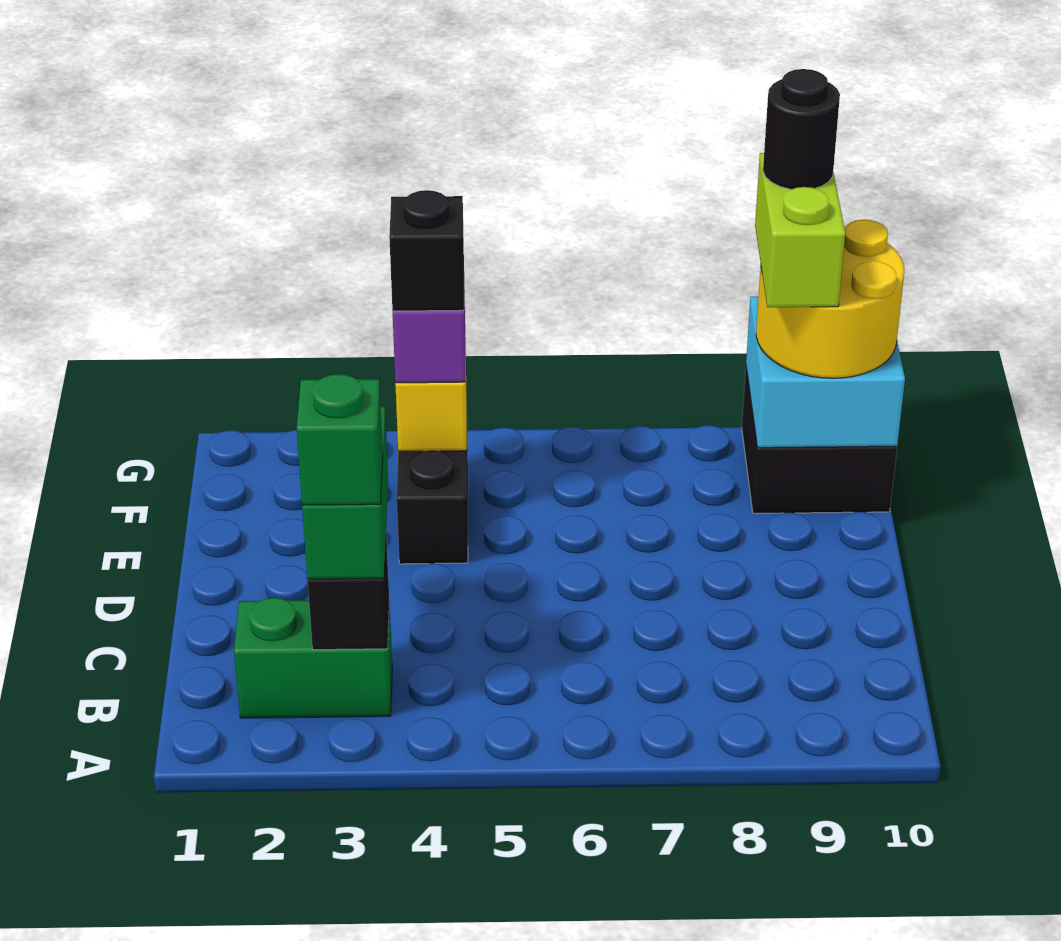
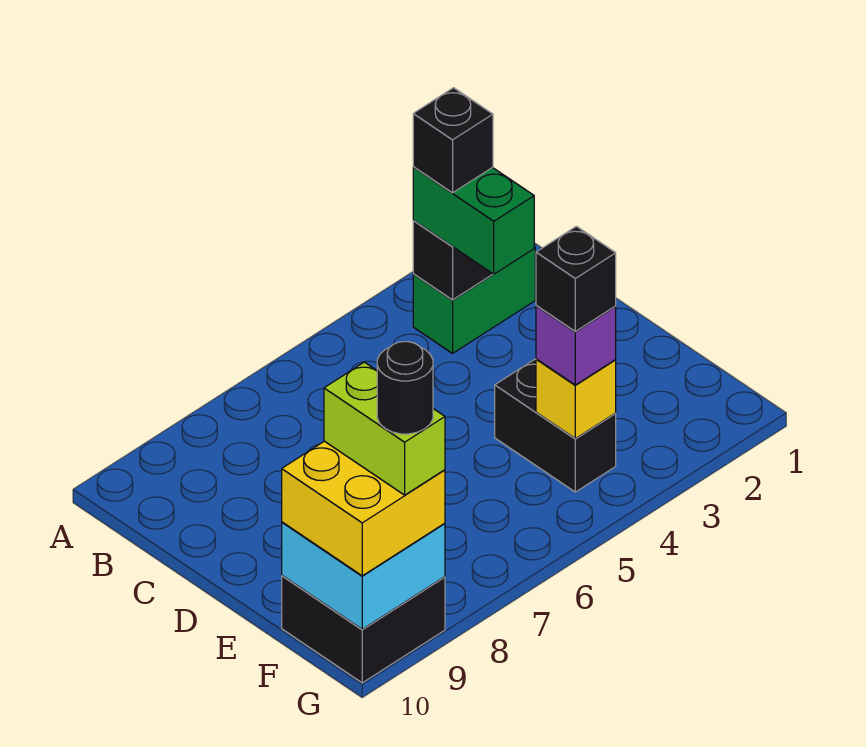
green 1x1 brick [297,374,383,505] -> black 1x1 brick [413,88,493,193]
yellow 2x2 round brick [756,220,904,378] -> yellow 2x2 brick [282,441,445,576]

